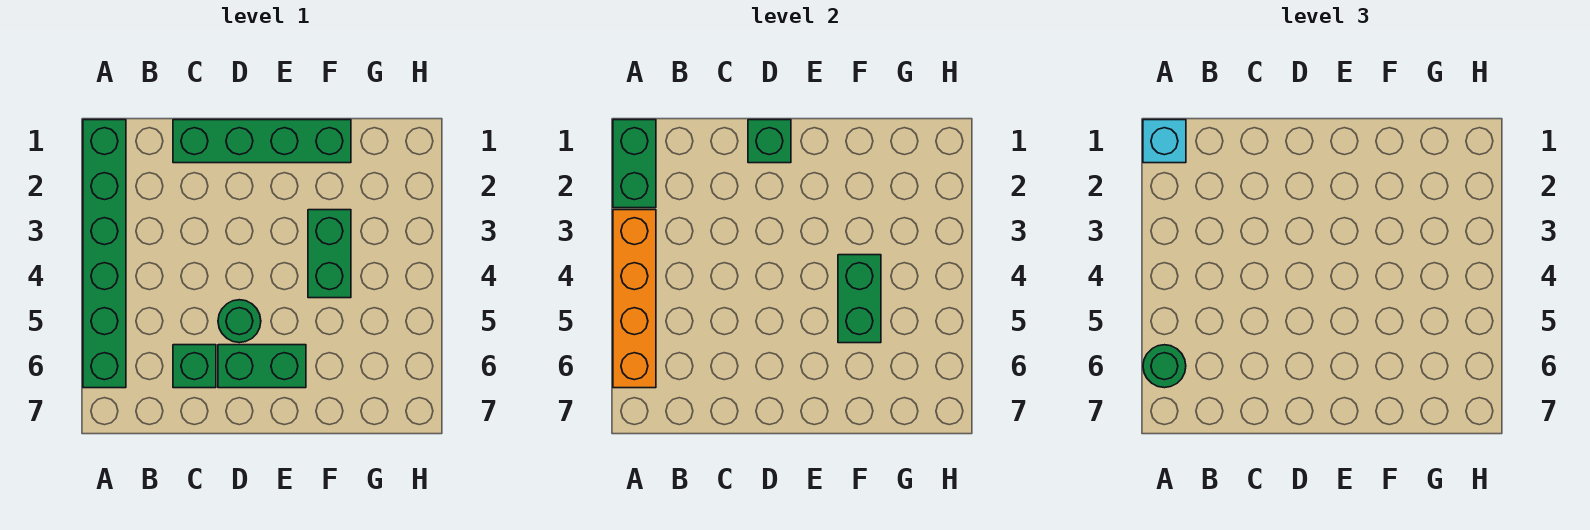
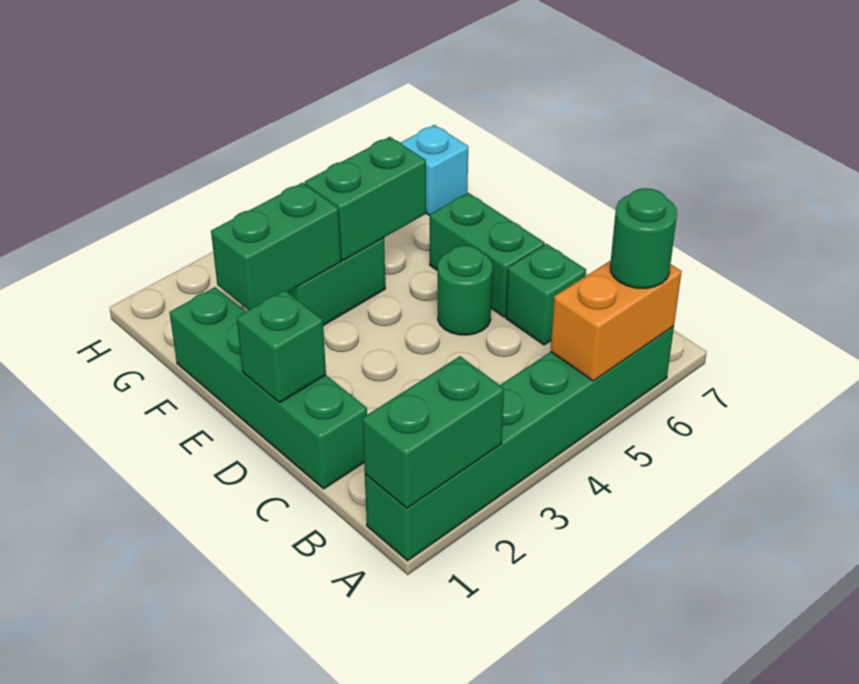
cyan 1x1 brick [1143,120,1186,163] -> cyan 1x1 brick moved to [401,125,468,216]
orange 1x4 brick [613,210,656,388] -> orange 1x2 brick [551,261,682,381]
none -> green 1x2 brick [211,183,341,310]

